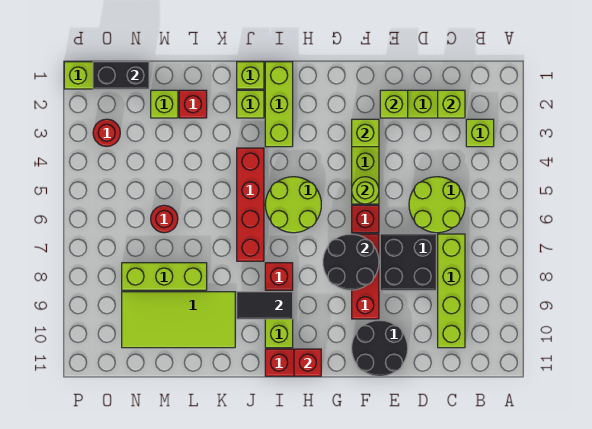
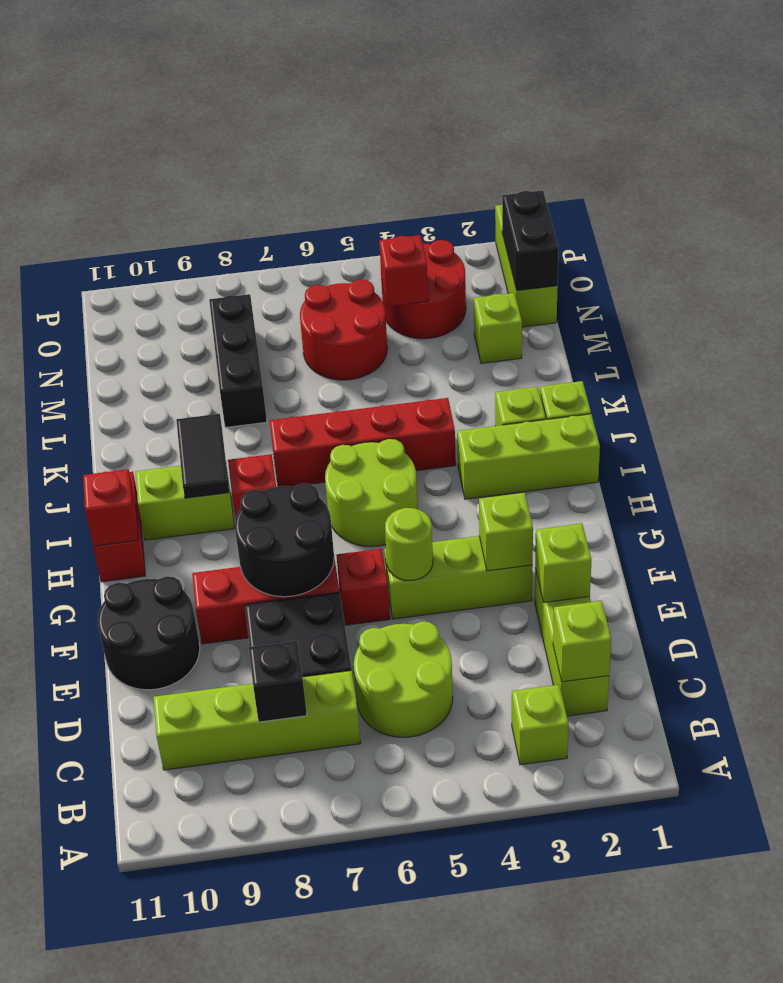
none -> black 1x1 brick [249,641,307,722]
lime 2x4 tile [122,292,235,348] -> none
red 1x1 brick [179,90,207,118] -> red 1x1 brick moved to [379,235,428,306]
lime 1x3 brick [122,263,207,290] -> black 1x3 brick [209,294,267,428]
red 1x1 round brick [151,205,178,233] -> red 2x2 round brick [300,280,387,380]
red 1x1 round brick [93,119,120,147] -> red 2x2 round brick [381,240,466,339]

